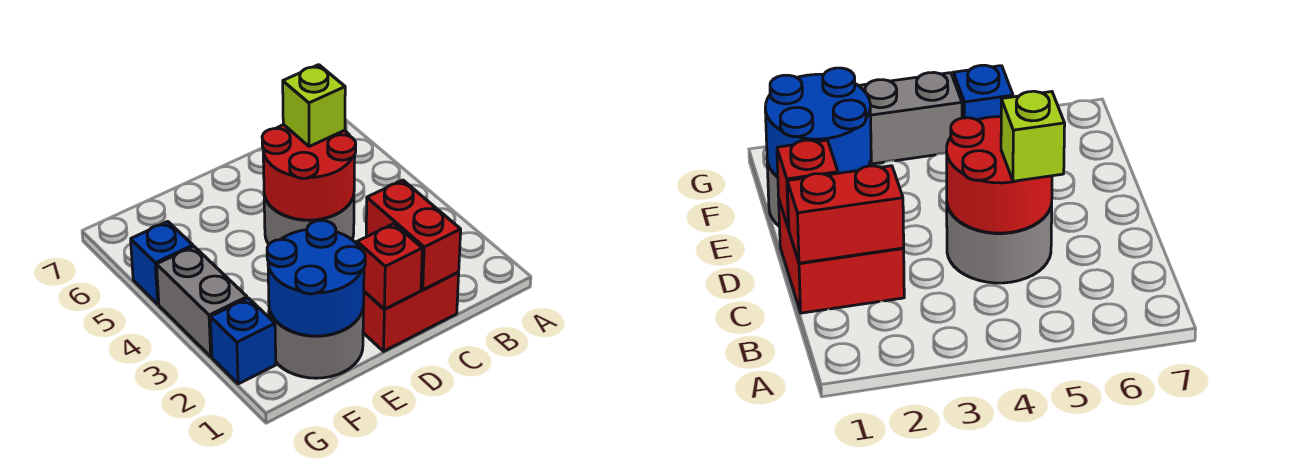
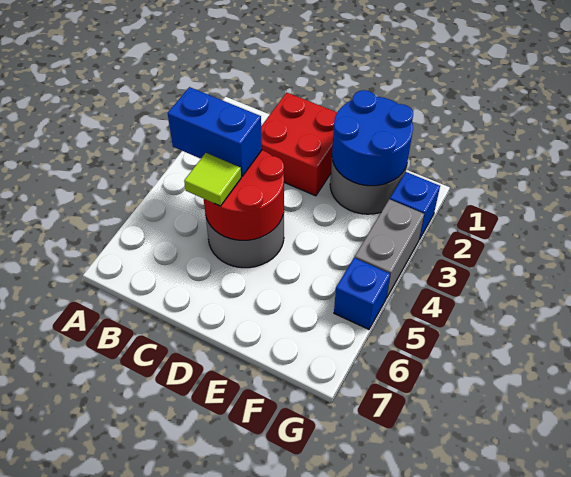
none -> blue 1x2 brick [168,87,262,176]
red 1x2 brick [366,180,461,290] -> none
lime 1x1 brick [283,65,345,147] -> lime 1x1 tile [184,153,241,206]
red 1x1 brick [357,224,422,309] -> none

